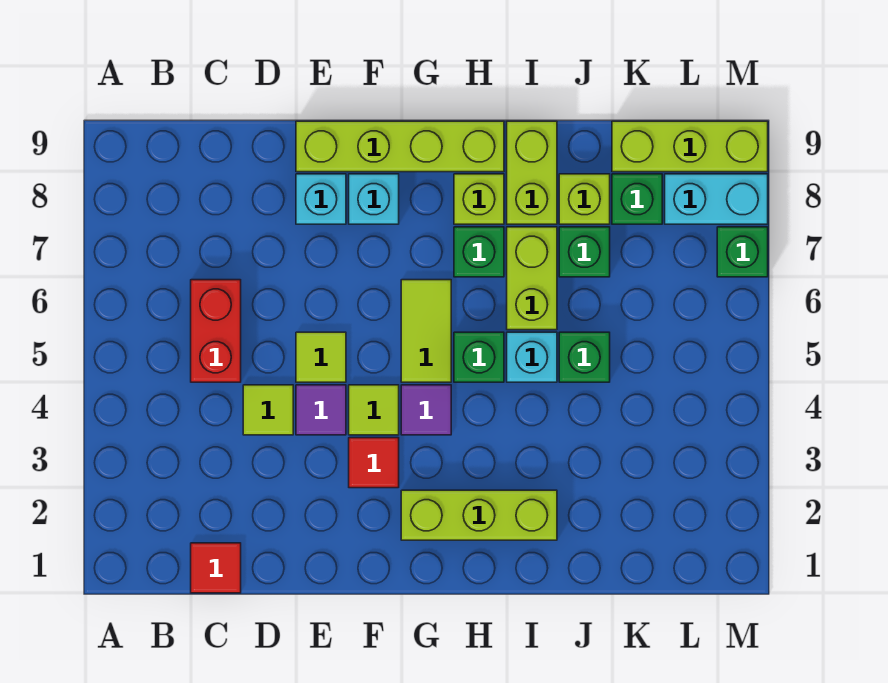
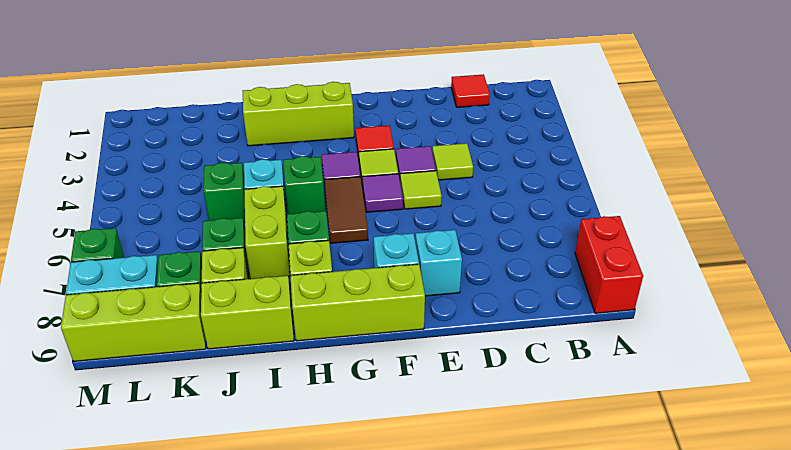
red 1x2 brick [191,280,241,382] -> red 1x2 brick moved to [575,216,643,313]
lime 1x4 brick [296,121,504,172] -> lime 1x3 brick [290,264,425,341]
none -> purple 1x1 tile [362,174,403,212]
lime 1x2 tile [401,280,451,382] -> brown 1x2 tile [324,177,368,243]
lime 1x2 brick [507,121,557,224] -> lime 1x2 brick turned to [201,276,294,349]

